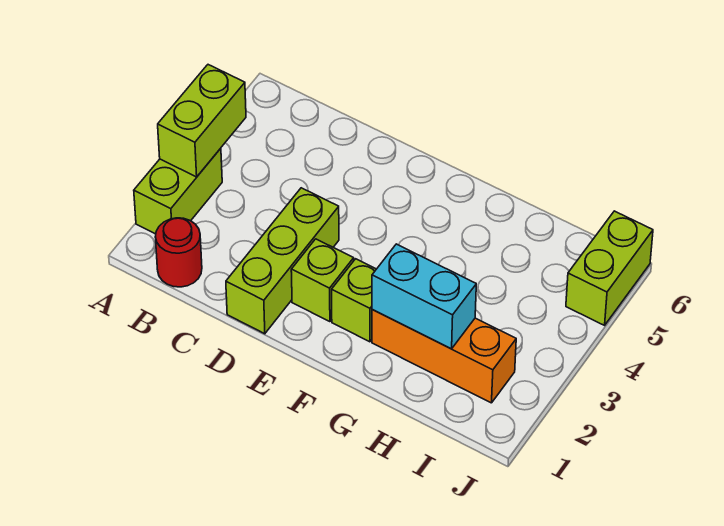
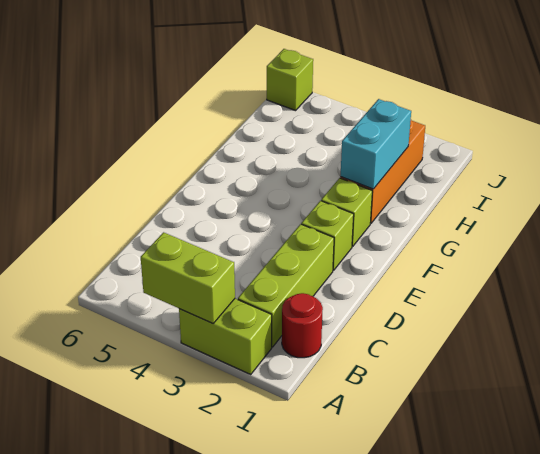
lime 1x3 brick [226,188,339,334] -> lime 1x3 brick turned to [238,224,334,347]
lime 1x2 brick [566,211,653,325] -> lime 1x1 brick [267,49,313,111]

